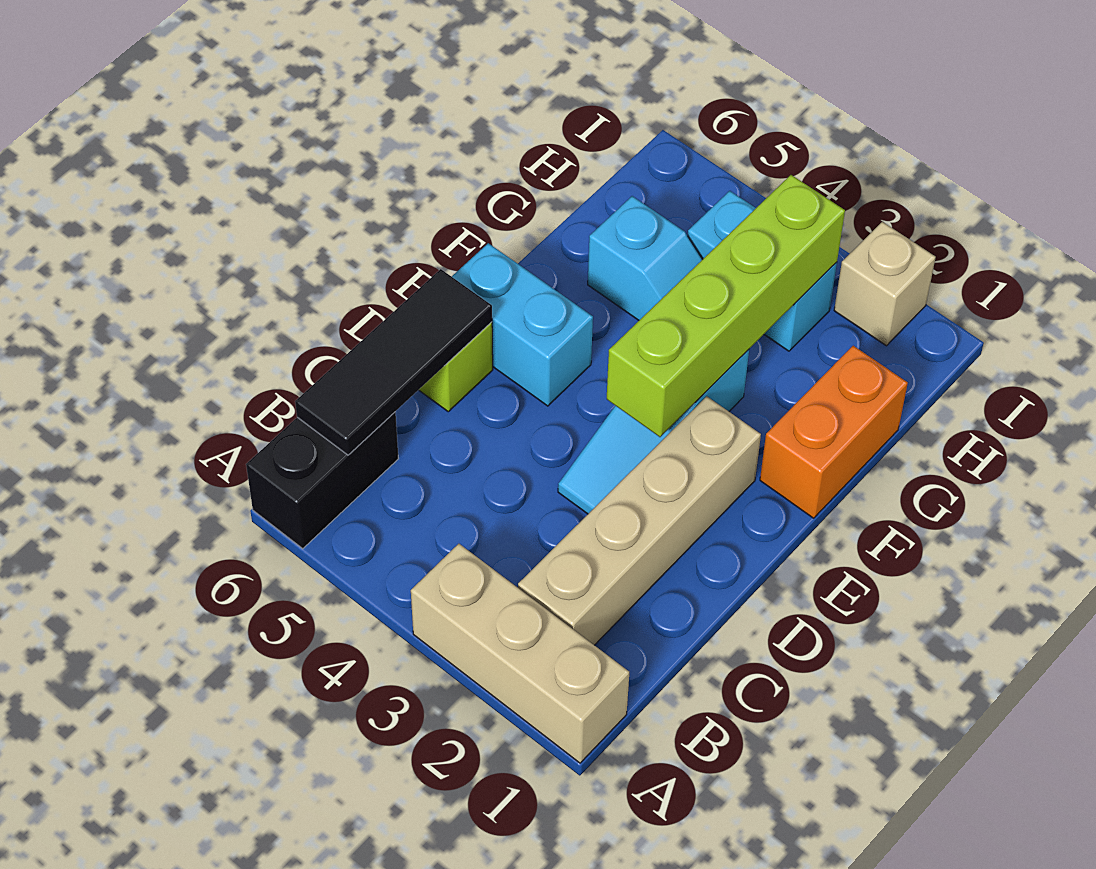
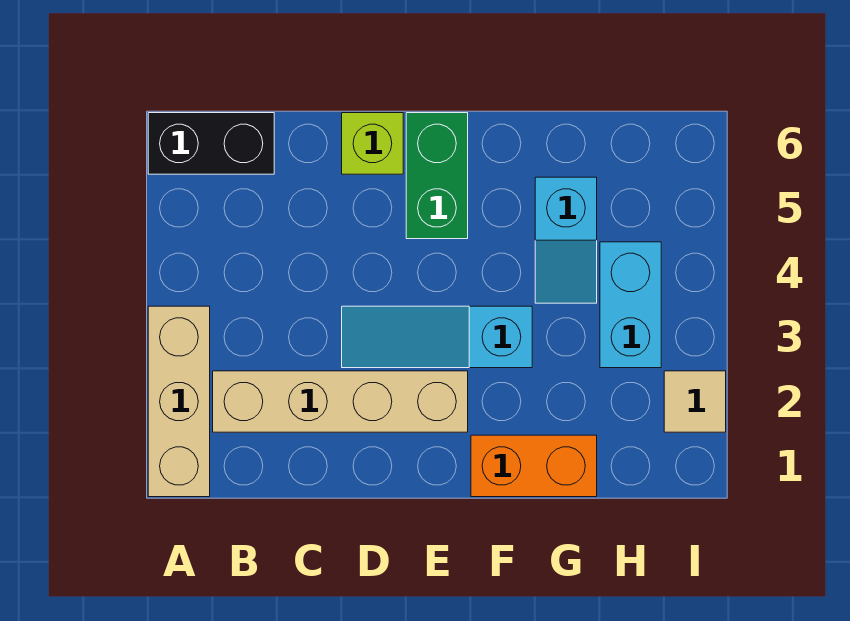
black 1x3 tile [295,269,492,455] -> none
lime 1x4 brick [607,175,845,437] -> none
cyan 1x2 brick [452,243,593,406] -> green 1x2 brick [406,113,468,239]
tan 1x1 brick [834,222,936,346] -> tan 1x1 tile [664,371,726,432]

